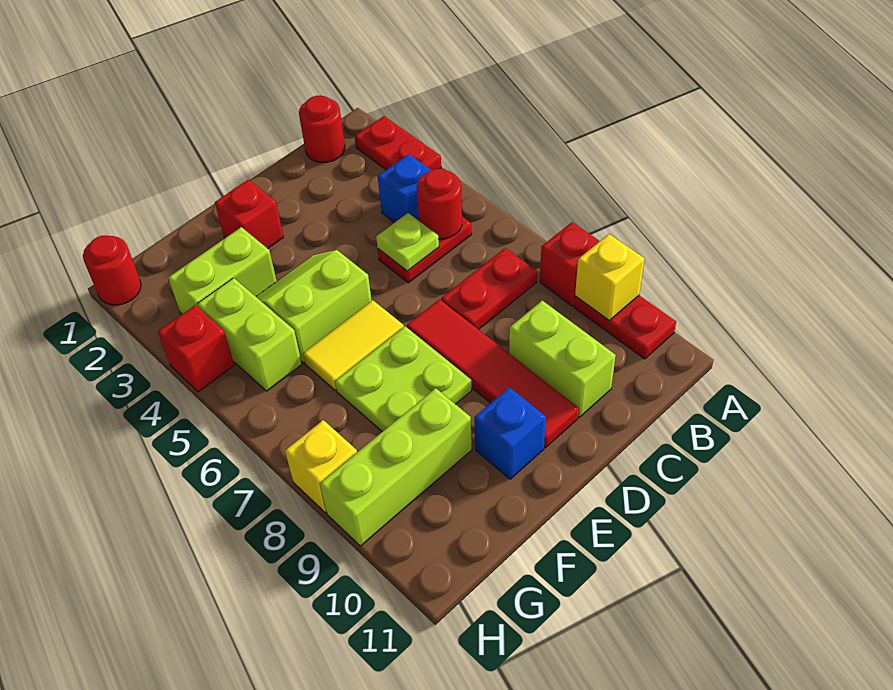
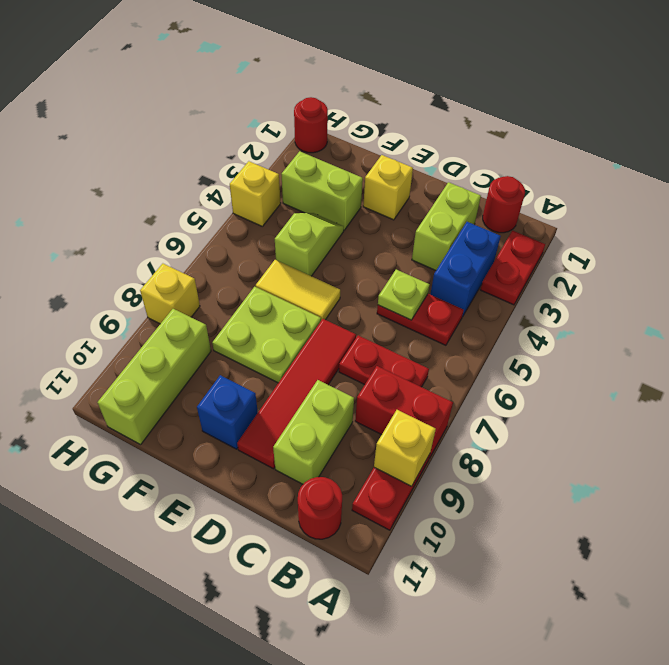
red 1x1 brick [540,222,600,306] -> red 1x2 brick [355,366,453,458]
blue 1x1 brick [378,154,431,223] -> blue 1x2 brick [430,222,501,317]
red 1x1 round brick [417,169,462,239] -> red 1x1 round brick moved to [298,477,342,539]
red 1x1 brick [215,180,284,249] -> yellow 1x1 brick [363,155,413,220]
lime 2x2 slope [256,250,372,363] -> lime 1x2 slope [275,213,344,276]
lime 1x3 brick [320,388,472,546] -> lime 1x3 brick turned to [98,309,211,445]
lime 1x2 brick [197,278,302,391] -> lime 1x2 brick moved to [412,182,481,270]
red 1x1 brick [158,305,234,392] -> yellow 1x1 brick [230,161,281,226]

